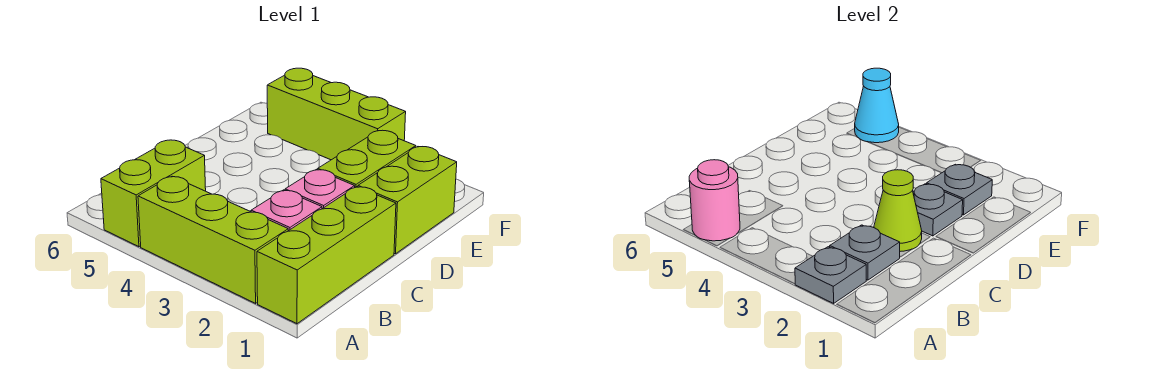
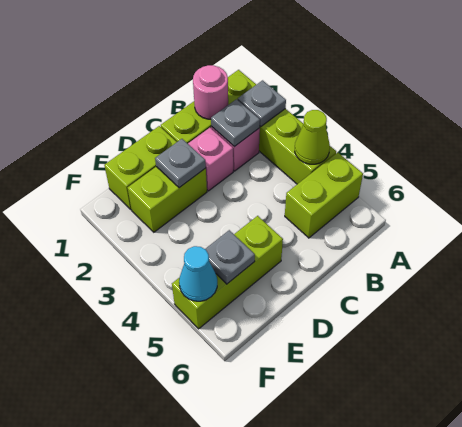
pink 1x1 round brick [689,160,740,241] -> pink 1x1 round brick moved to [193,65,228,119]
lime 1x1 cone [874,170,922,251] -> lime 1x1 cone moved to [295,110,330,164]
grey 1x1 plate [927,164,992,215] -> grey 1x1 plate moved to [206,230,255,284]
lime 1x3 brick [267,68,406,160] -> lime 1x3 brick turned to [172,216,283,329]

